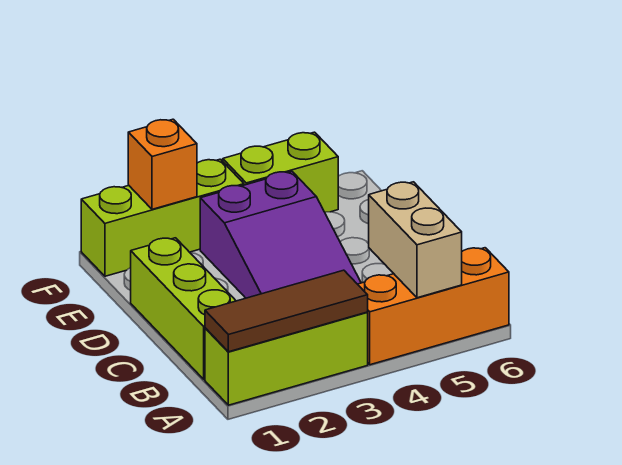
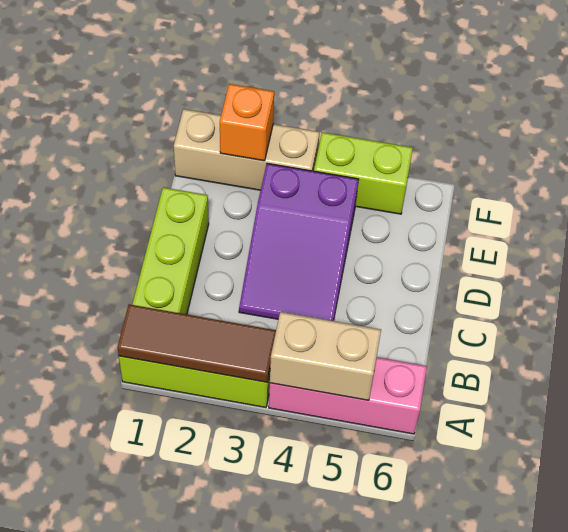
orange 1x3 brick [358,248,509,365] -> pink 1x3 brick [269,357,427,434]
tan 1x2 brick [369,182,462,298] -> tan 1x2 brick turned to [270,312,381,400]
lime 1x3 brick [81,159,244,276] -> tan 1x3 brick [174,109,320,190]

